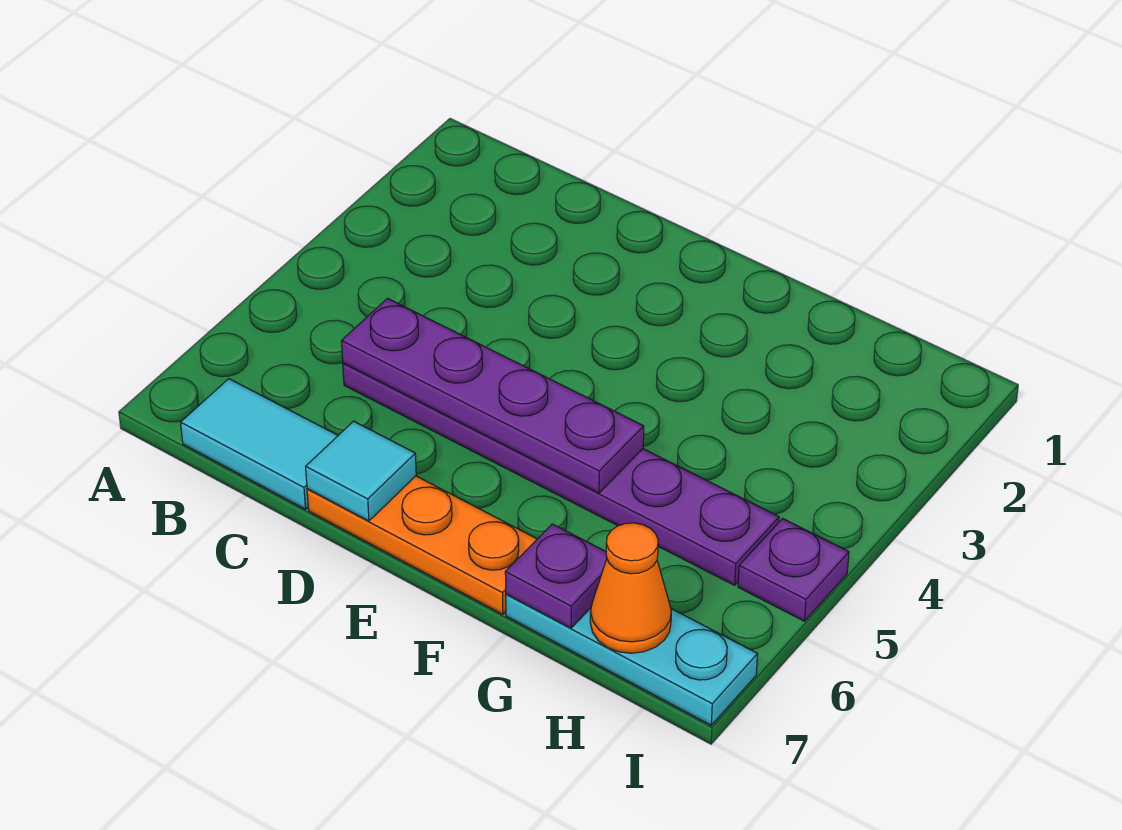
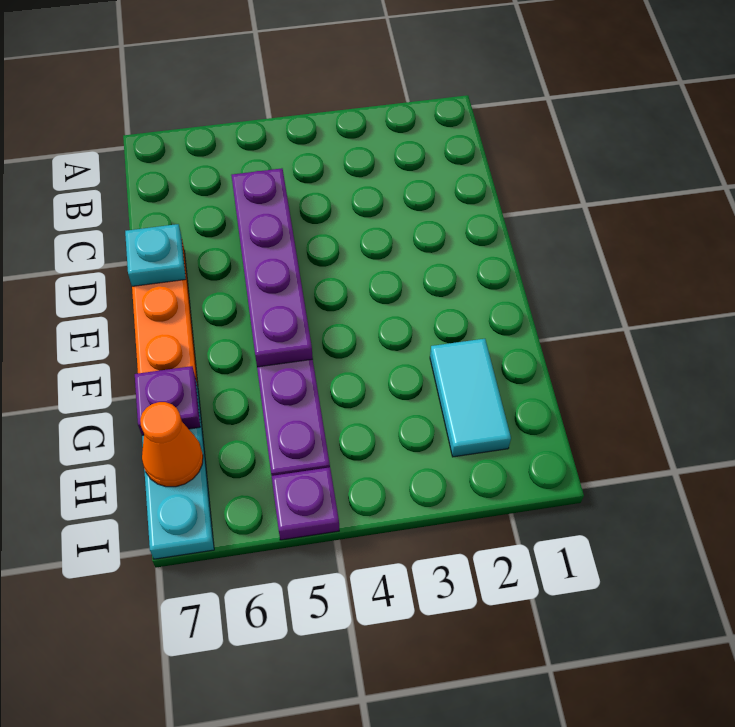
cyan 1x2 tile [181,379,338,509] -> cyan 1x2 tile moved to [430,339,511,457]
cyan 1x1 tile [306,421,416,521] -> cyan 1x1 plate [125,224,186,286]

